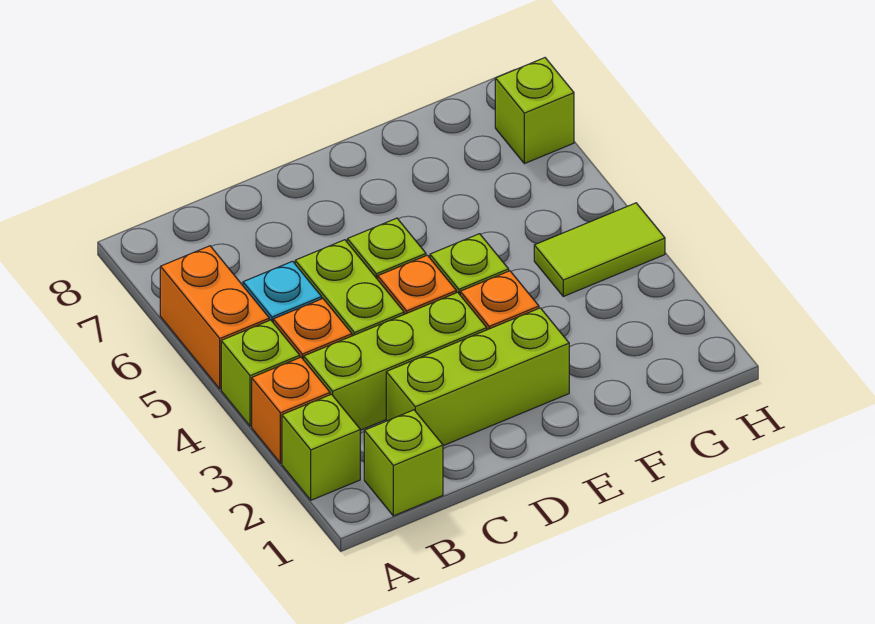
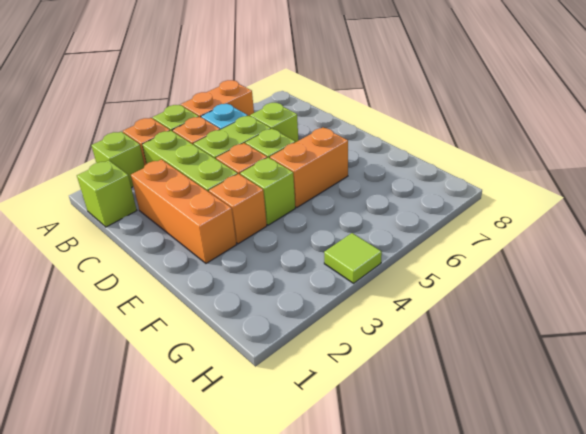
lime 1x3 brick [386,308,569,446] -> orange 1x3 brick [131,159,236,263]
none -> orange 1x2 brick [270,128,348,208]
lime 1x2 tile [534,203,665,296] -> lime 1x1 tile [324,233,382,283]
lime 1x1 brick [495,58,574,164] -> lime 1x1 brick moved to [250,103,298,142]

